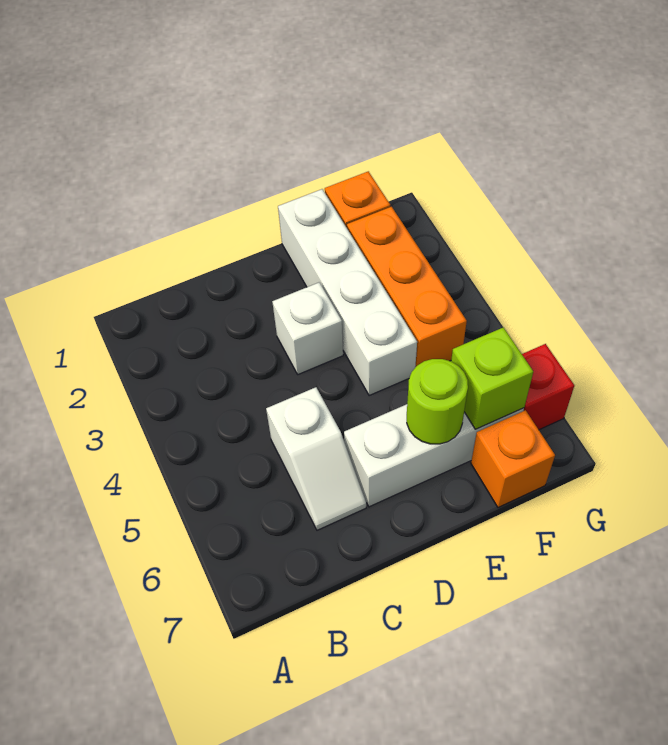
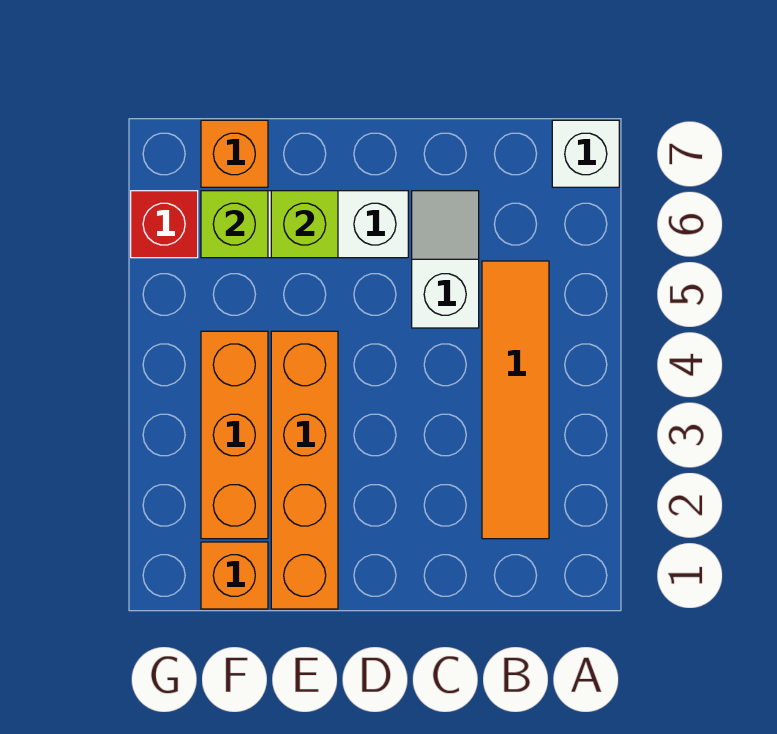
none -> orange 1x4 tile [482,261,549,539]
white 1x1 brick [272,282,343,374] -> white 1x1 brick moved to [552,120,619,187]
white 1x4 brick [278,189,417,396] -> orange 1x4 brick [271,331,338,609]
lime 1x1 round brick [407,359,468,444] -> lime 1x1 brick [271,191,338,258]

